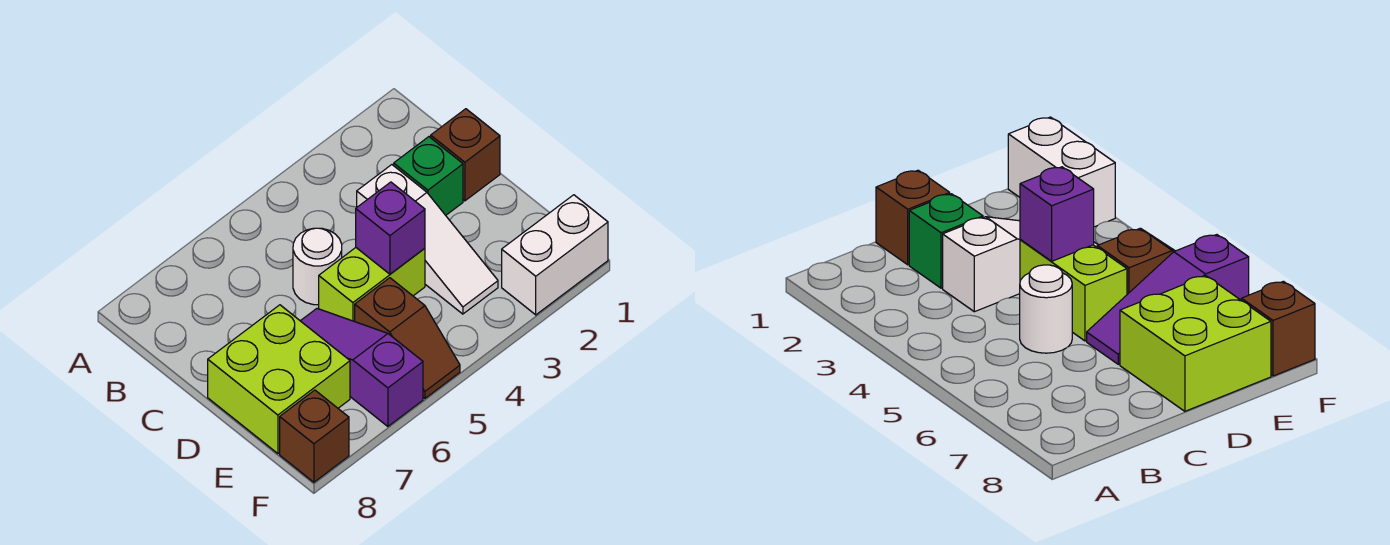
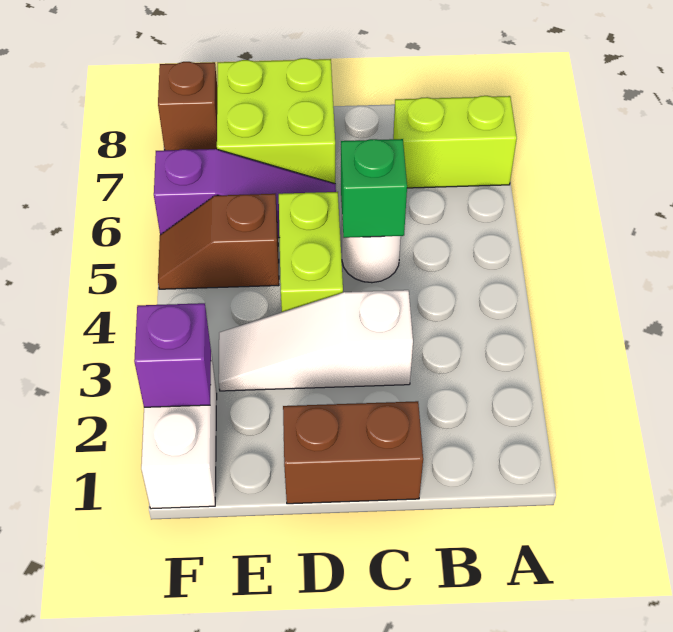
none -> lime 1x2 brick [393,96,517,188]
brown 1x1 brick [431,109,500,201] -> brown 1x2 brick [283,401,423,504]
green 1x1 brick [394,137,463,215] -> green 1x1 brick moved to [341,139,407,238]
purple 1x1 brick [356,182,425,274] -> purple 1x1 brick moved to [134,303,211,407]

